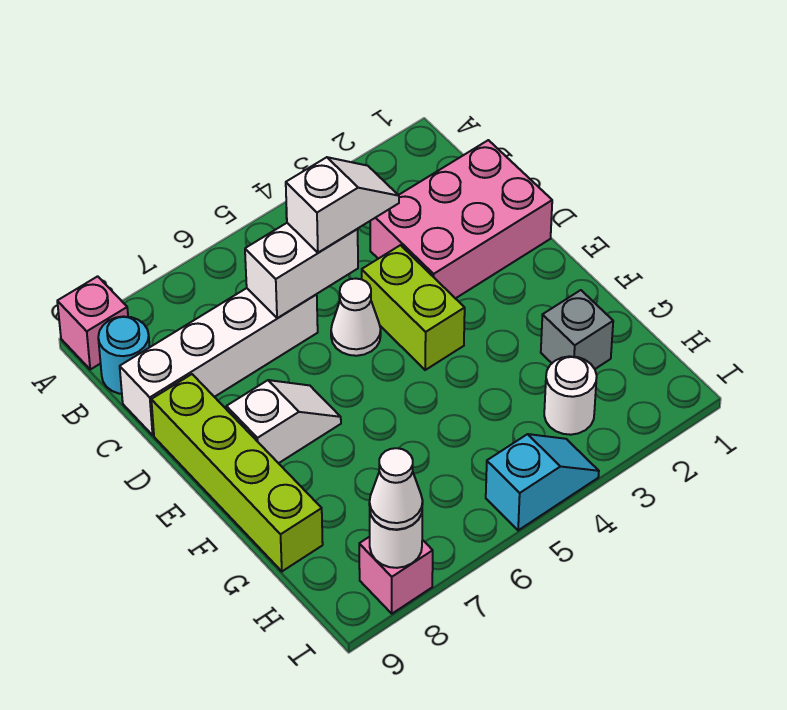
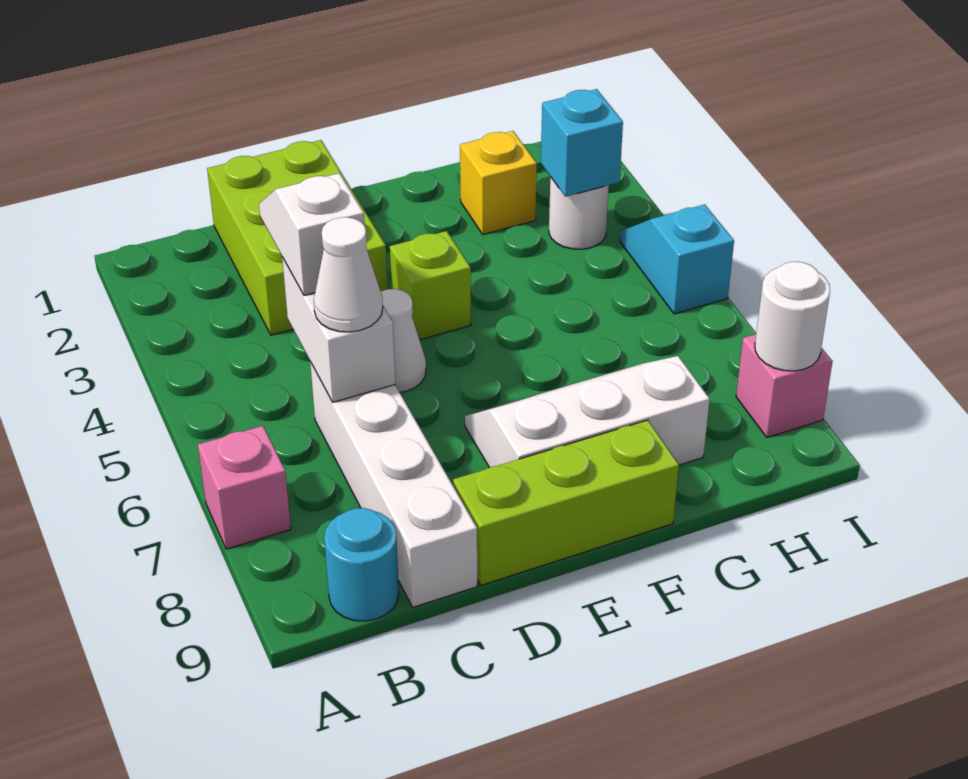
pink 1x1 brick [57,276,128,369] -> pink 1x1 brick moved to [198,426,291,549]
pink 2x3 brick [370,140,552,299] -> lime 2x3 brick [207,140,388,335]
lime 1x2 brick [362,245,465,370] -> lime 1x1 brick [390,231,471,340]
lime 1x4 brick [151,374,323,571] -> lime 1x3 brick [453,420,679,585]
white 1x2 slope [226,380,341,463] -> white 2x3 slope [465,356,710,467]
grey 1x1 brick [541,290,613,369] -> yellow 1x1 brick [460,131,537,235]
none -> cyan 1x1 brick [541,89,623,197]
white 1x1 cone [369,448,423,529] -> white 1x1 cone moved to [314,217,383,332]

